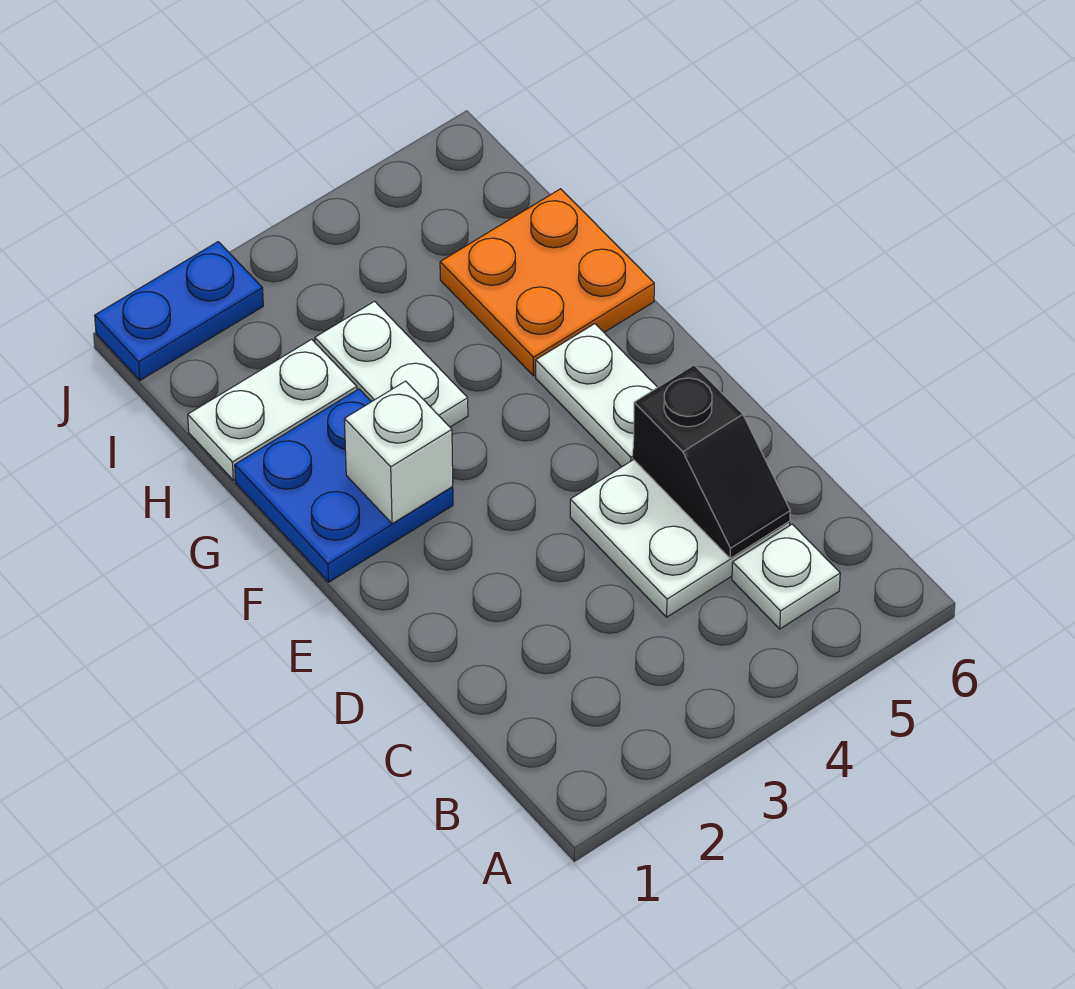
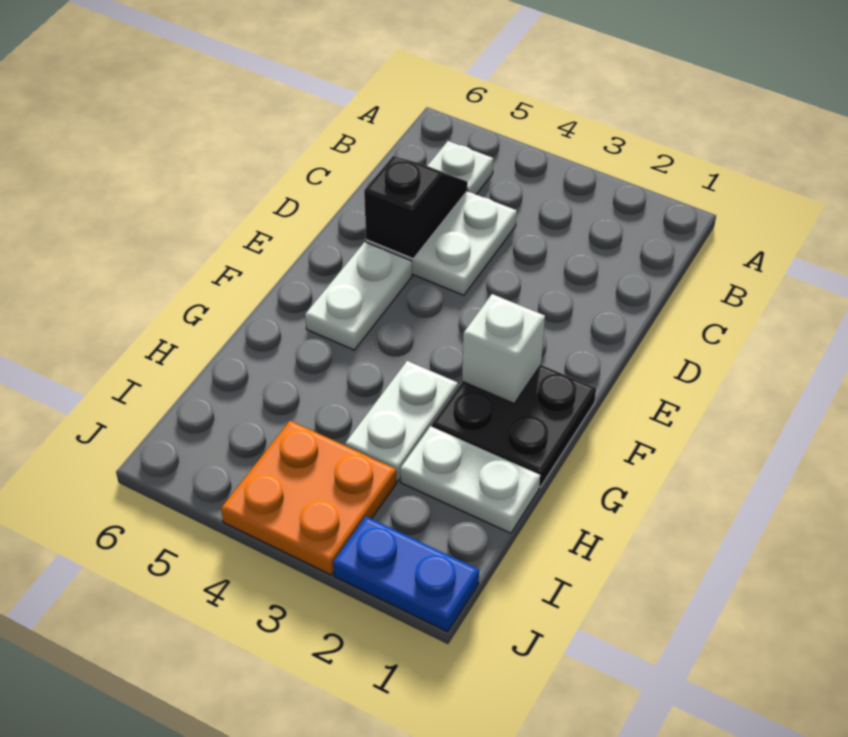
blue 2x2 plate [235,389,453,582] -> black 2x2 plate [432,365,596,487]
orange 2x2 plate [440,189,654,376] -> orange 2x2 plate moved to [221,421,396,575]

